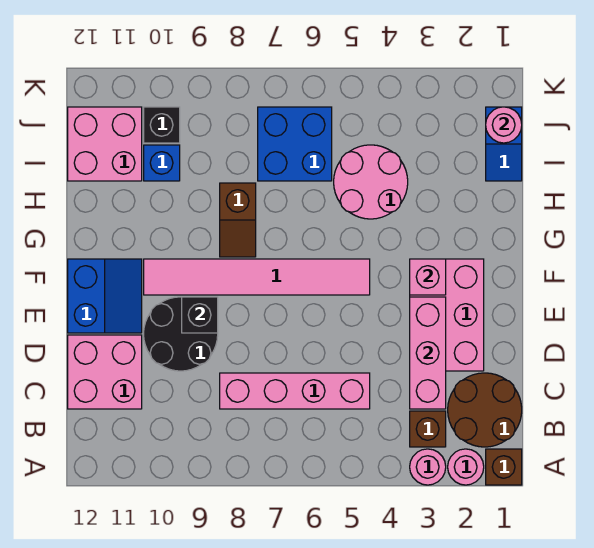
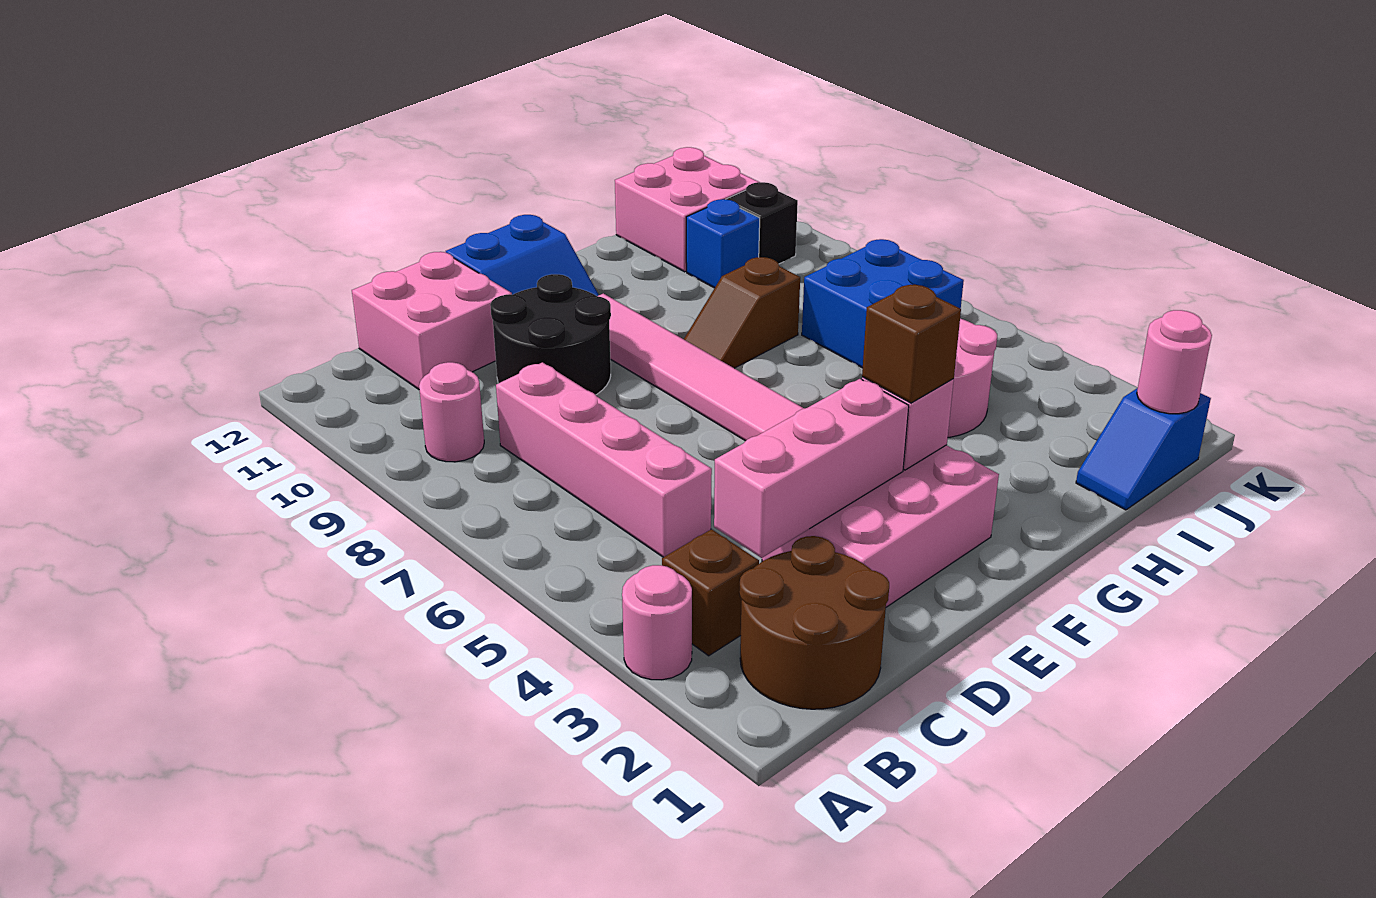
brown 1x1 brick [486,449,522,485] -> brown 1x1 brick moved to [862,284,961,403]
pink 1x1 round brick [448,449,484,485] -> pink 1x1 round brick moved to [419,362,484,462]
black 1x1 brick [182,297,218,333] -> none

